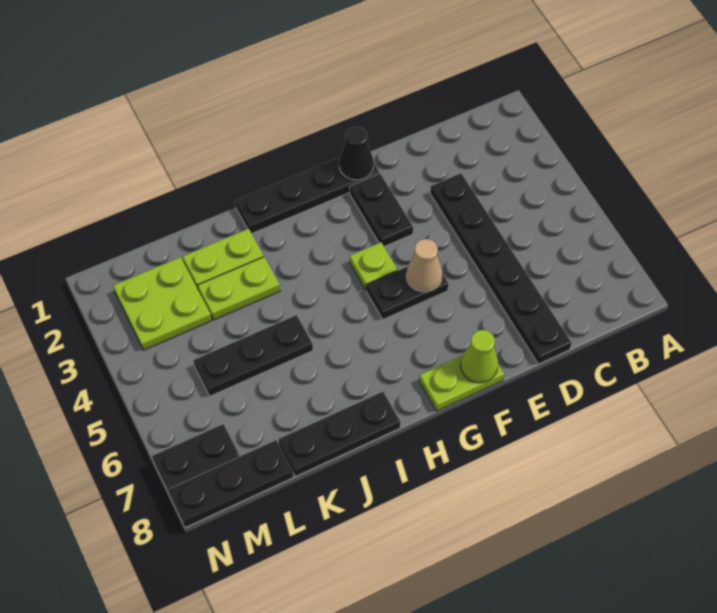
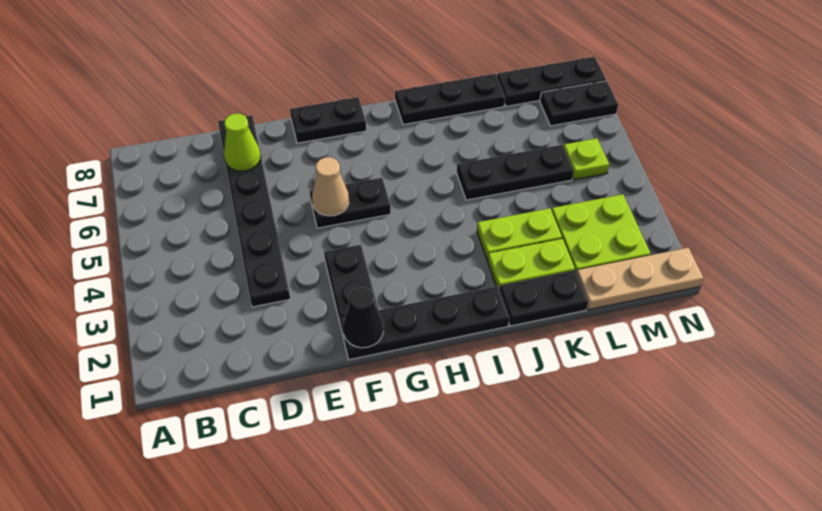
lime 1x2 plate [419,355,504,411] -> black 1x2 plate [290,97,366,143]
lime 1x1 cone [461,330,498,383] -> lime 1x1 cone moved to [224,114,261,171]
lime 1x1 plate [350,242,398,290] -> lime 1x1 plate moved to [564,138,609,180]
none -> black 1x2 plate [499,270,588,326]
none -> tan 1x3 plate [577,248,703,310]

